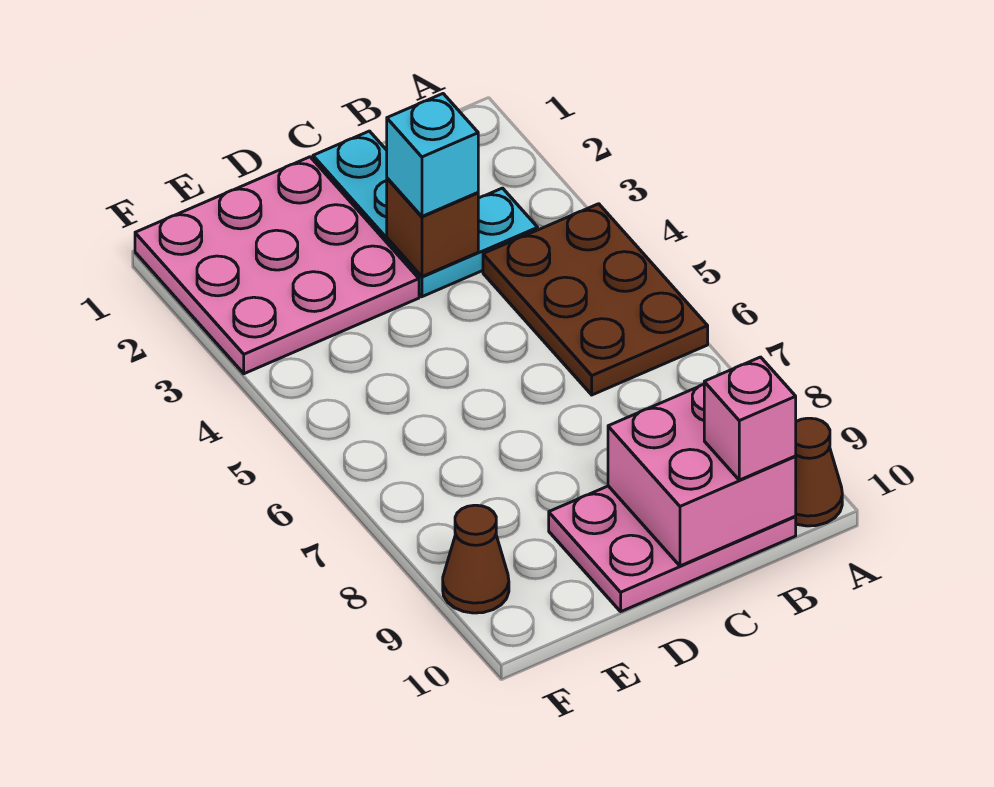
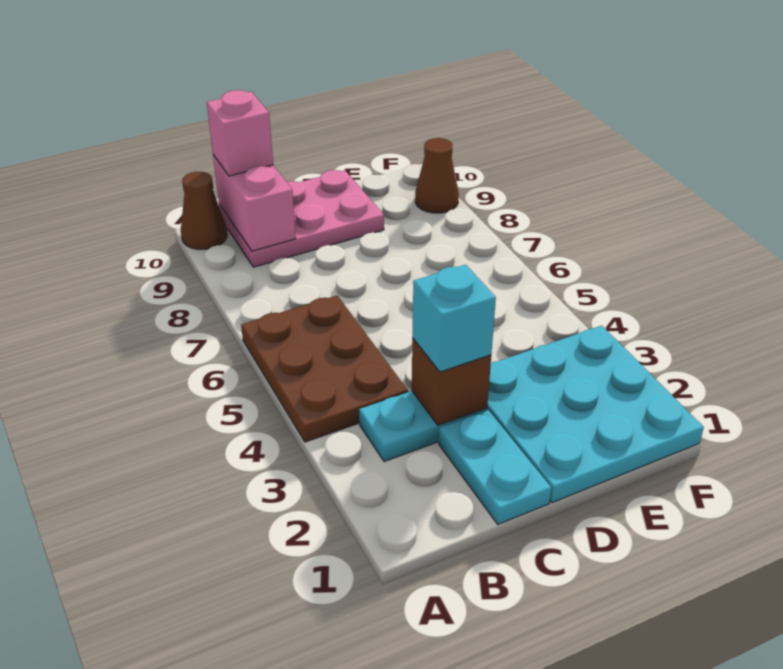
pink 2x2 brick [608,384,796,566] -> pink 1x2 brick [213,155,296,251]
pink 3x3 plate [135,157,419,374] -> cyan 3x3 plate [487,326,704,503]

